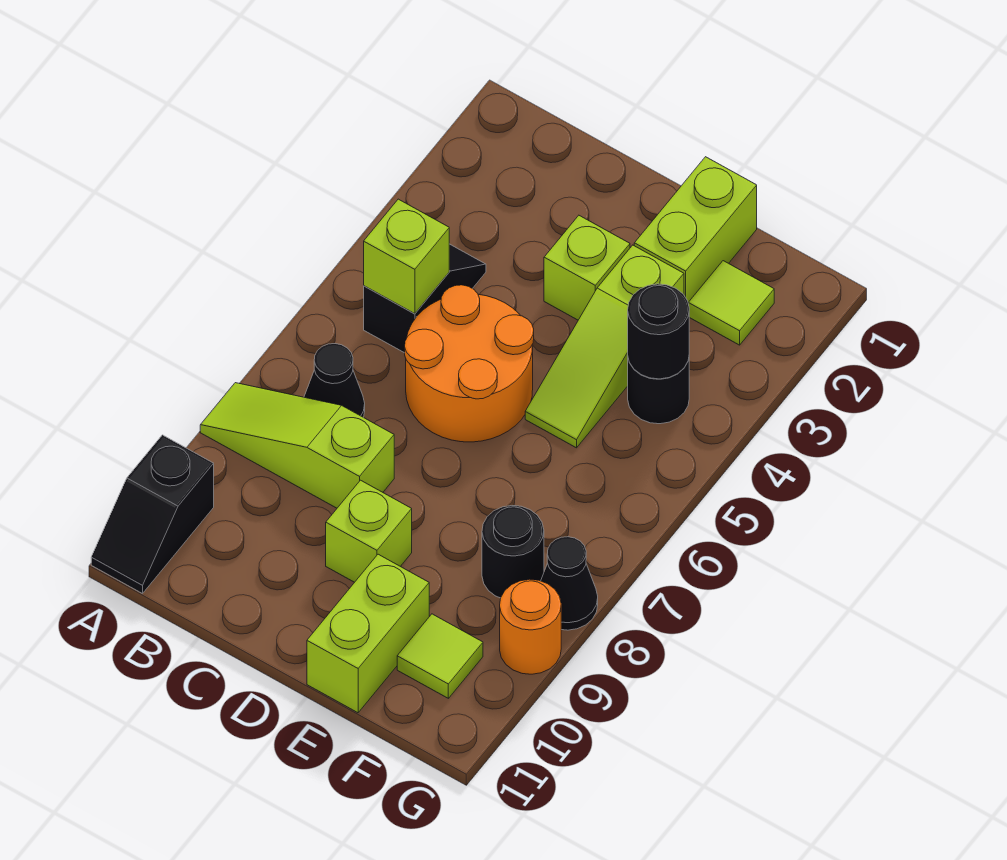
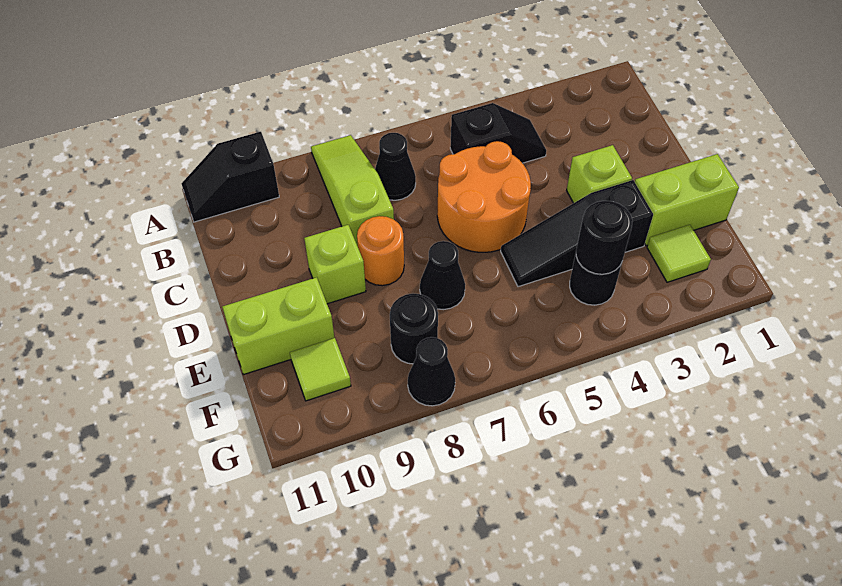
lime 1x1 brick [364,199,449,314] -> none
lime 1x3 slope [525,245,684,448] -> black 1x3 slope [501,180,653,287]
none -> black 1x1 cone [420,241,465,310]
orange 1x1 round brick [500,579,561,674] -> orange 1x1 round brick moved to [357,216,404,286]

